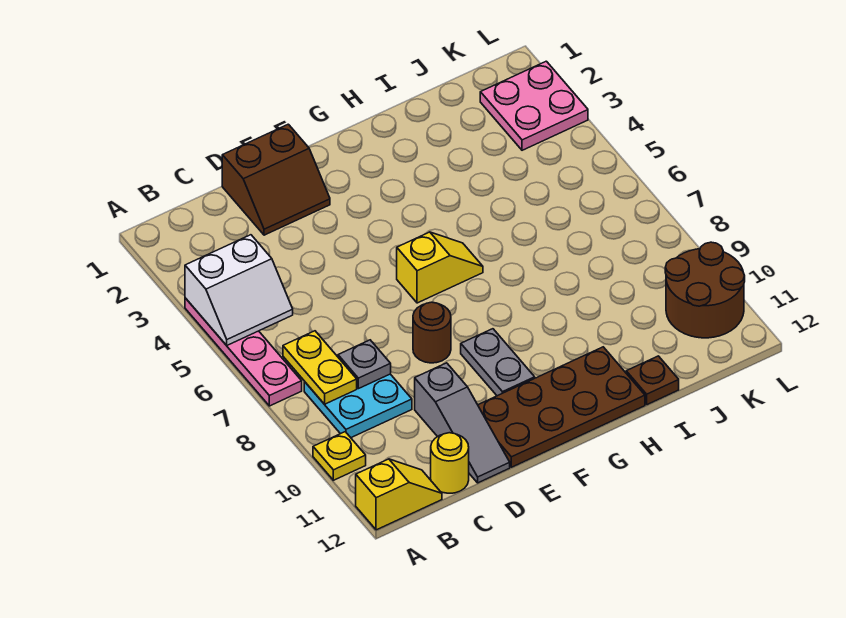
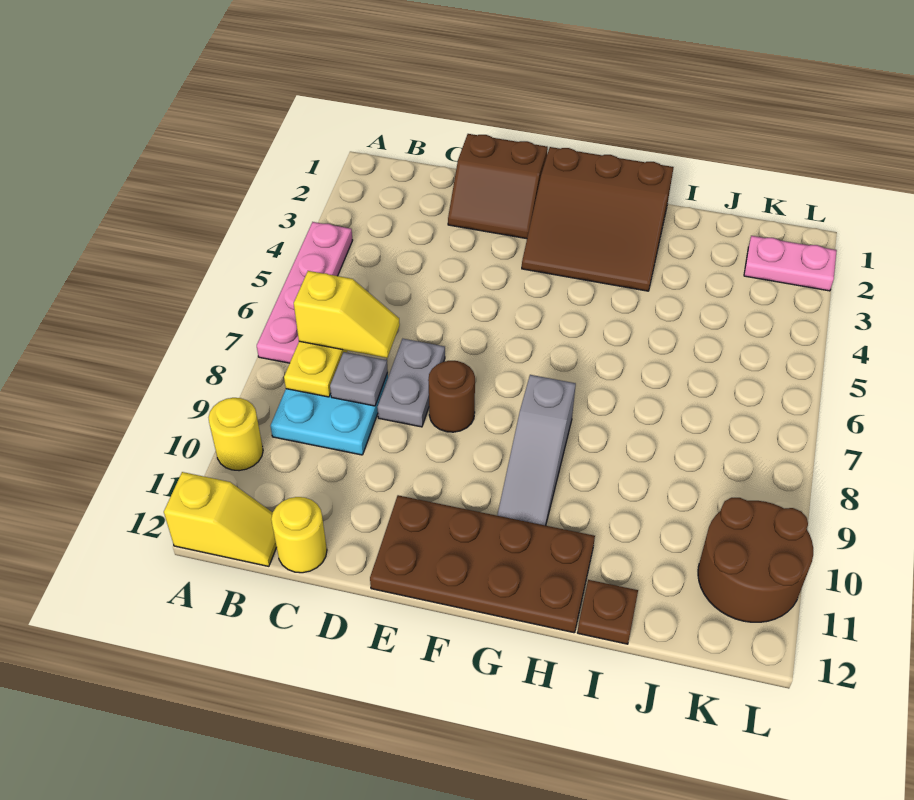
white 2x2 slope [185,235,293,345] -> none
yellow 1x1 plate [313,432,366,480] -> yellow 1x1 round brick [208,398,263,471]
grey 1x3 slope [415,363,510,483] -> grey 1x3 slope moved to [497,375,576,526]
none -> brown 3x3 slope [522,147,674,291]
yellow 1x2 slope [397,232,483,303] -> yellow 1x2 slope moved to [294,271,400,358]
grey 1x2 plate [461,329,535,396] -> grey 1x2 plate moved to [377,339,445,427]
pink 2x2 plate [480,61,588,150] -> pink 1x2 plate [744,236,837,291]

